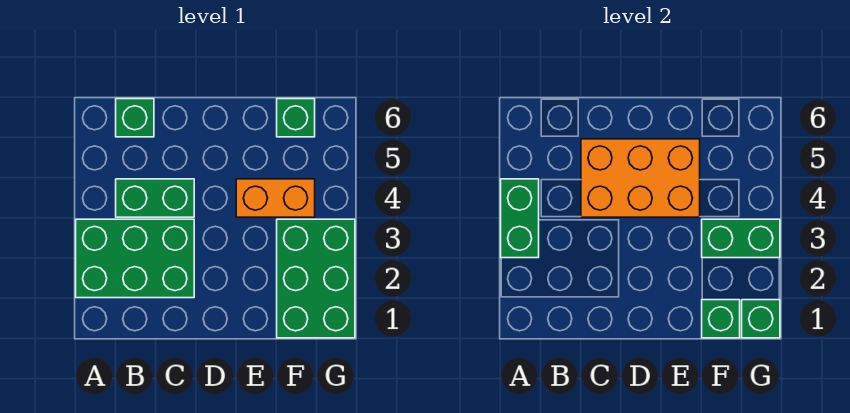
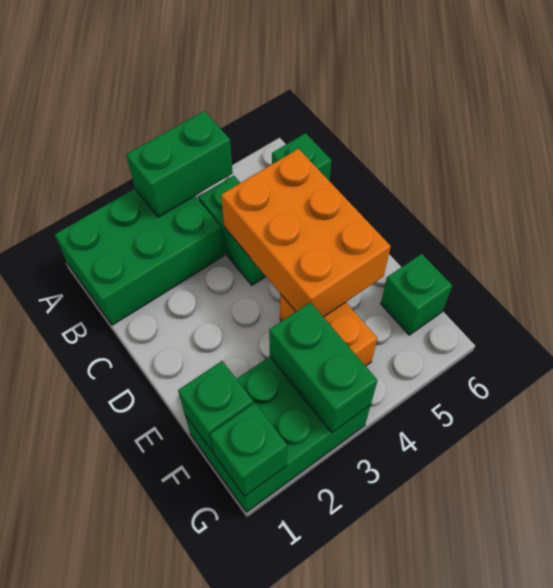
green 2x3 brick [76,219,194,298] -> green 2x3 brick turned to [55,189,224,325]

